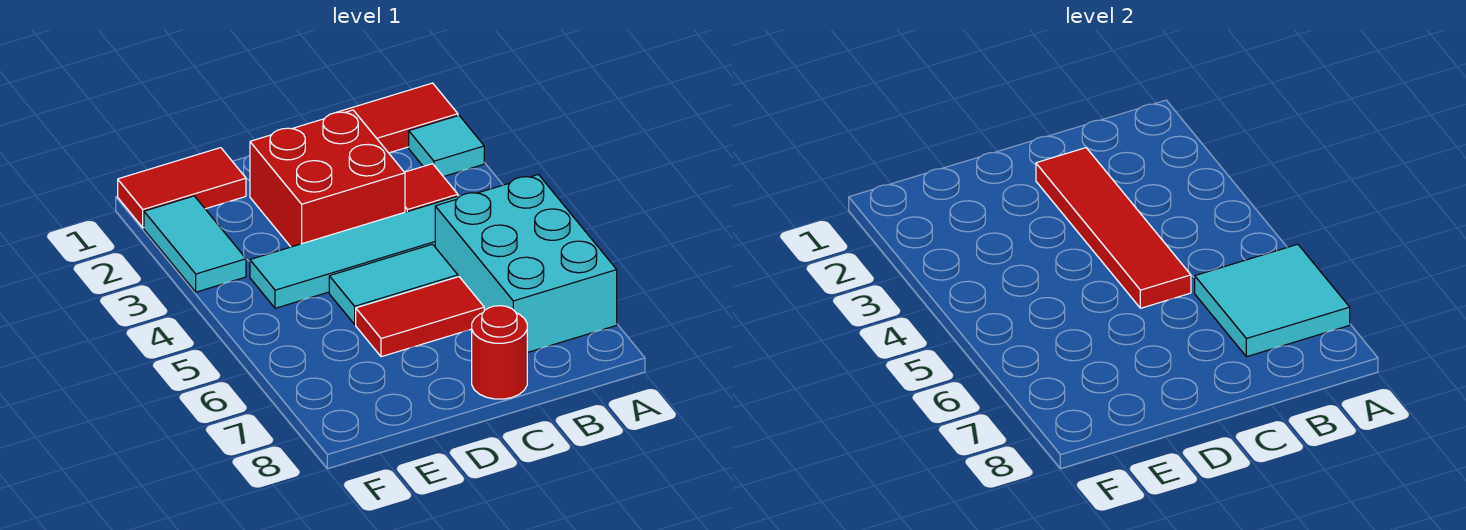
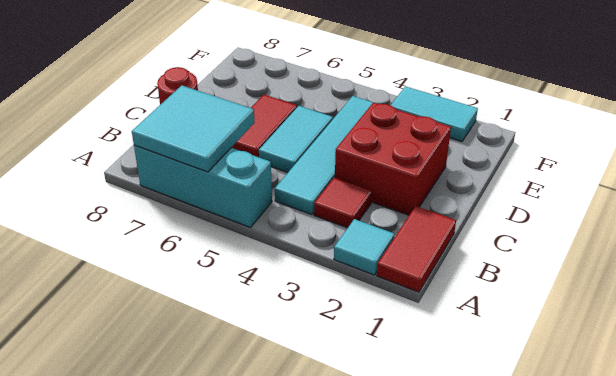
cyan 2x3 brick [435,175,617,353] -> cyan 1x3 brick [134,145,272,227]
red 1x4 tile [1036,148,1191,308] -> none
red 1x2 tile [118,148,246,228] -> none

